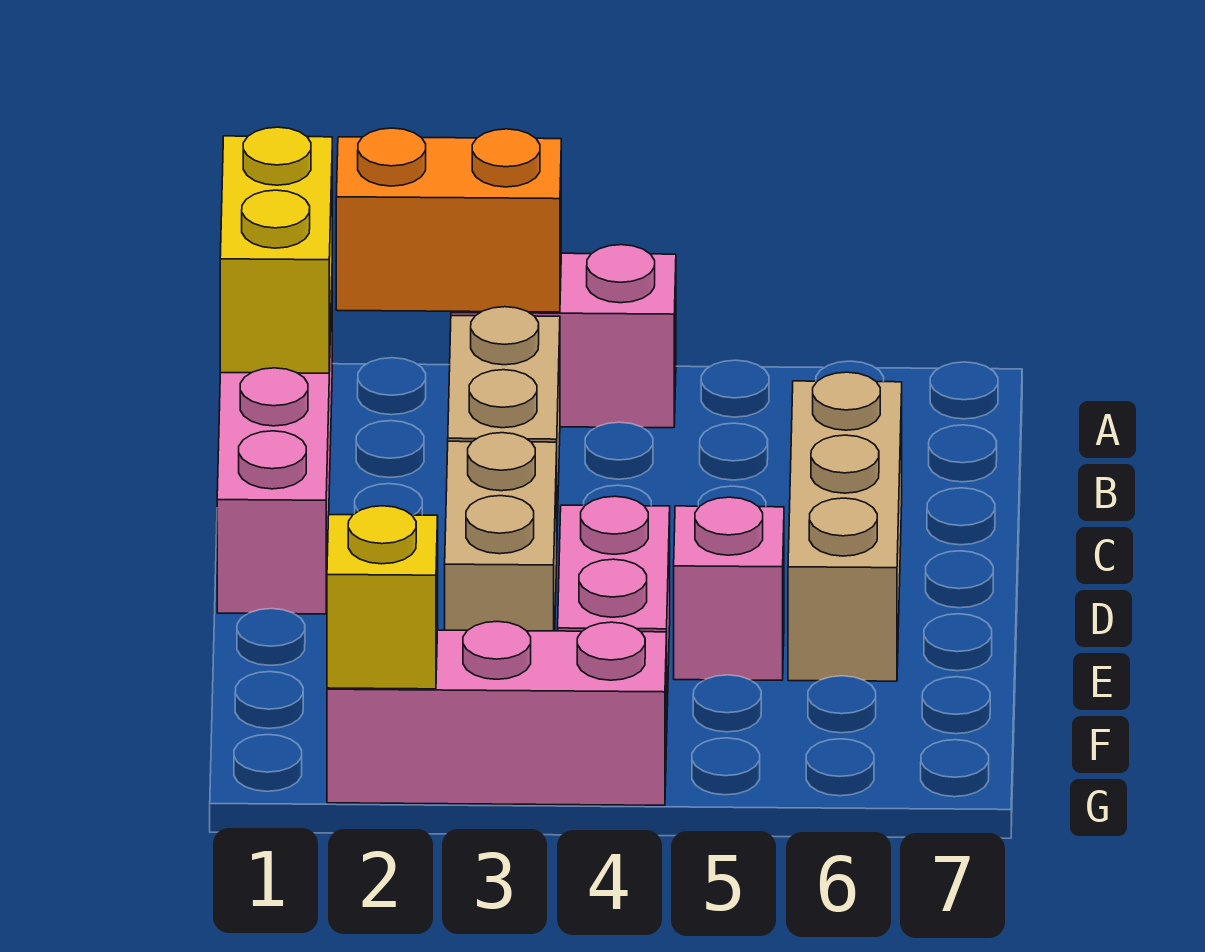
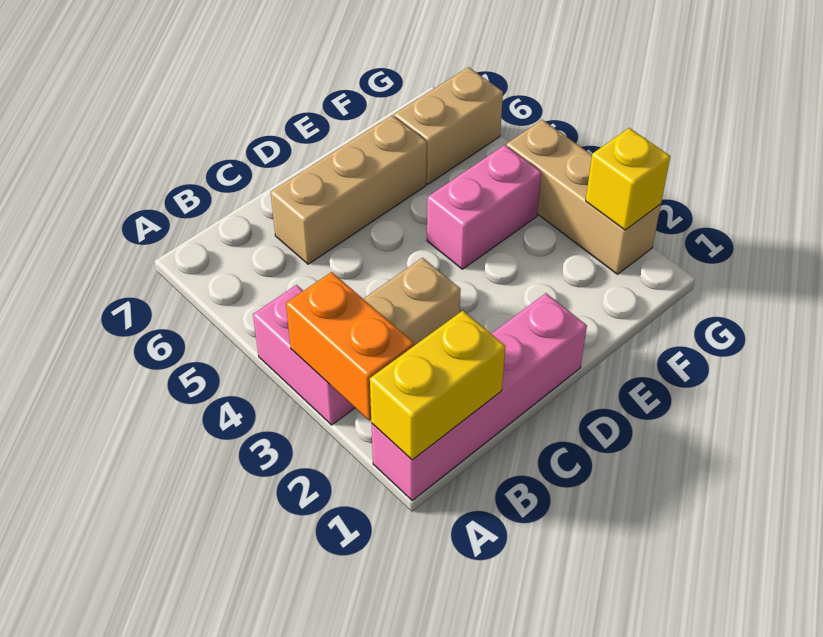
tan 1x2 brick [445,433,557,631] -> tan 1x2 brick moved to [394,67,503,184]
pink 1x1 brick [674,497,784,680] -> none
pink 1x3 brick [327,621,667,805] -> tan 1x3 brick [506,120,661,274]

